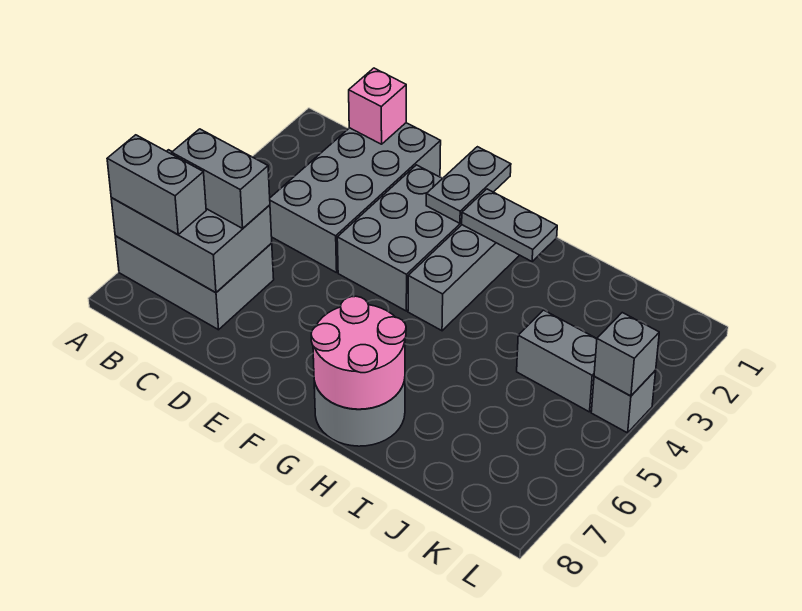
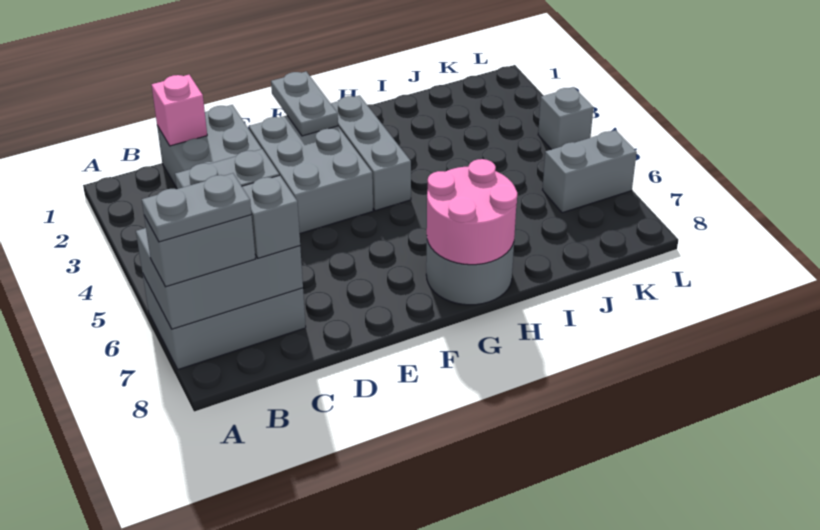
grey 1x2 plate [461,189,557,261] -> grey 1x2 plate moved to [142,173,251,242]
grey 1x2 brick [517,310,597,412] -> grey 1x2 brick moved to [543,130,637,213]
grey 1x1 brick [594,313,659,396] -> grey 1x1 brick moved to [242,175,300,258]

